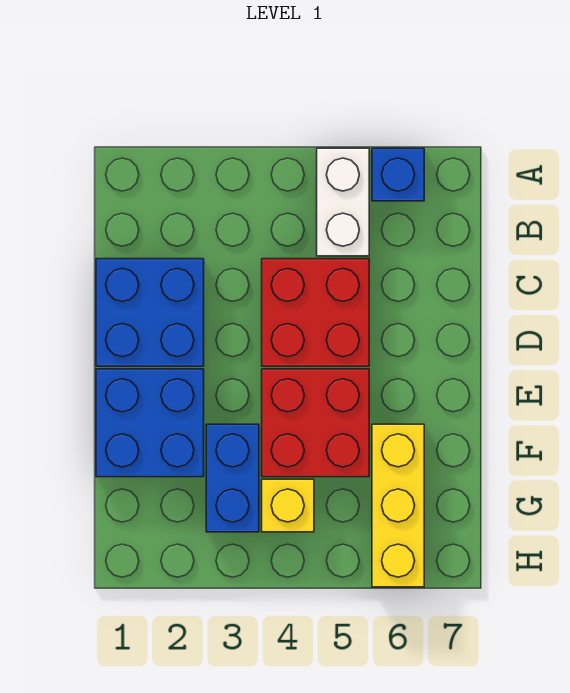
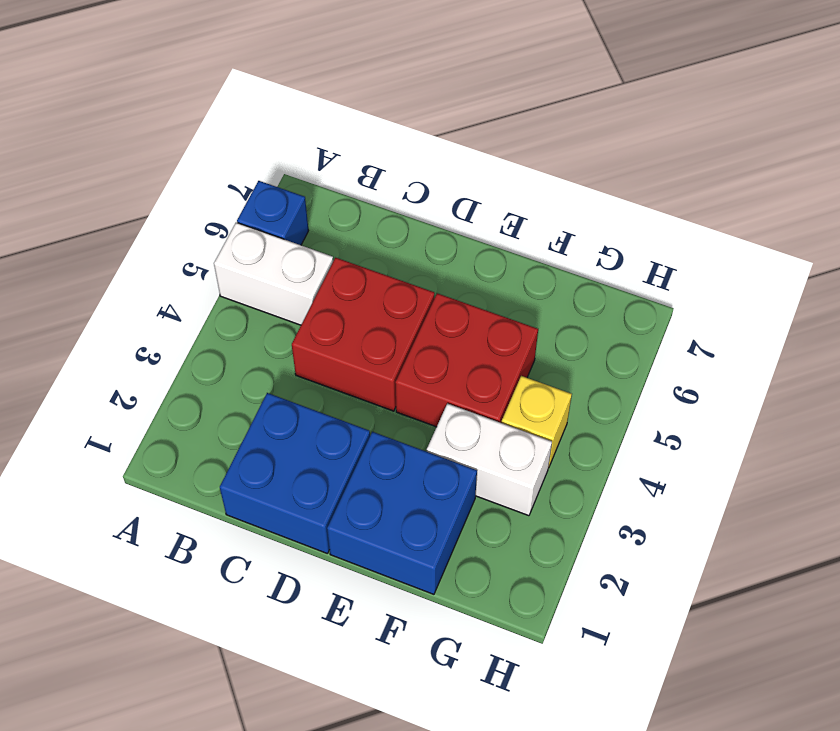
blue 1x2 brick [206,424,259,532] -> white 1x2 brick [427,404,552,516]
yellow 1x3 brick [372,424,424,587] -> none

